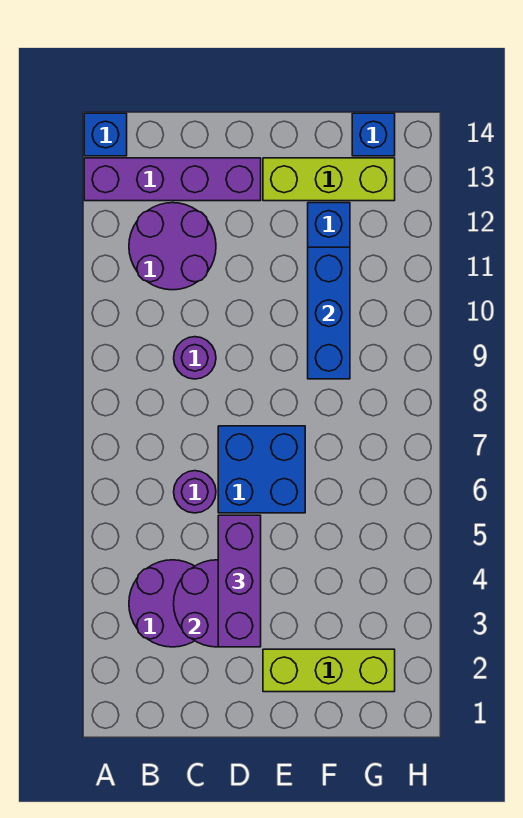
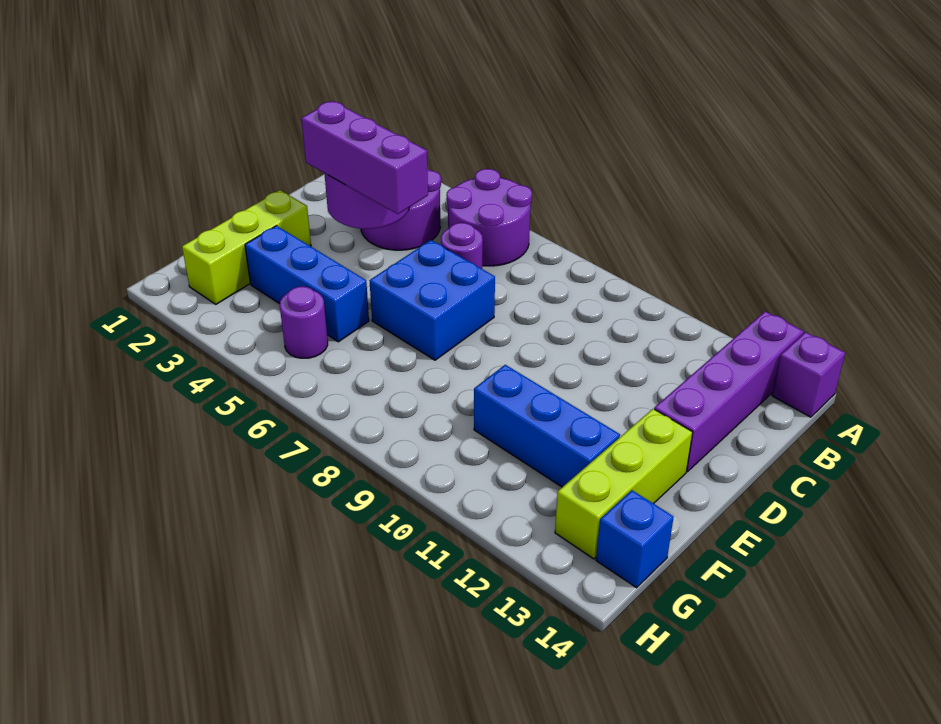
blue 1x1 brick [84,113,127,156] -> purple 1x1 brick [772,332,845,417]
purple 2x2 round brick [129,203,216,290] -> purple 2x2 round brick moved to [446,169,532,266]
purple 1x1 round brick [174,337,216,379] -> purple 1x1 round brick moved to [280,286,328,358]
blue 1x3 brick [308,247,350,379] -> blue 1x3 brick moved to [245,226,369,342]

